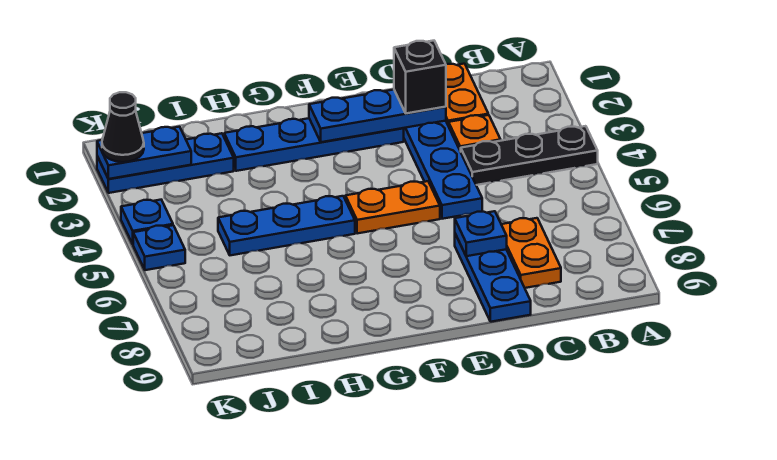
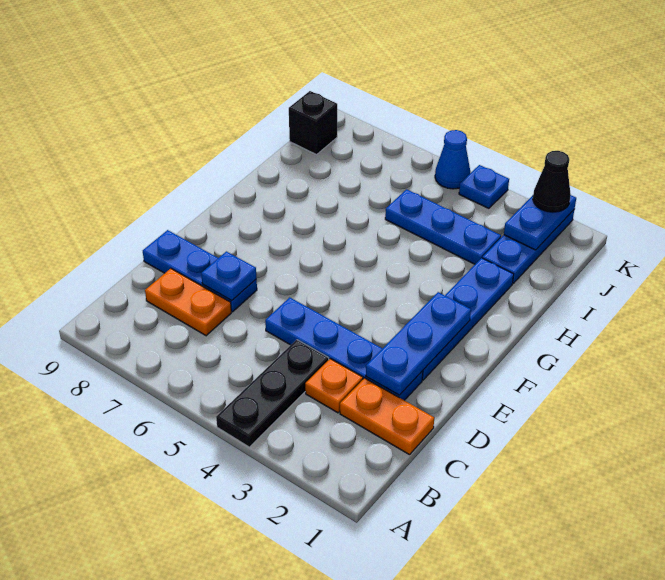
black 1x1 brick [394,41,446,113] -> black 1x1 brick moved to [289,91,337,155]
orange 1x2 plate [345,181,440,234] -> none
blue 1x3 plate [218,196,355,255] -> blue 1x3 plate turned to [385,189,501,264]
blue 1x1 plate [133,225,185,270] -> blue 1x1 cone [435,130,471,189]

